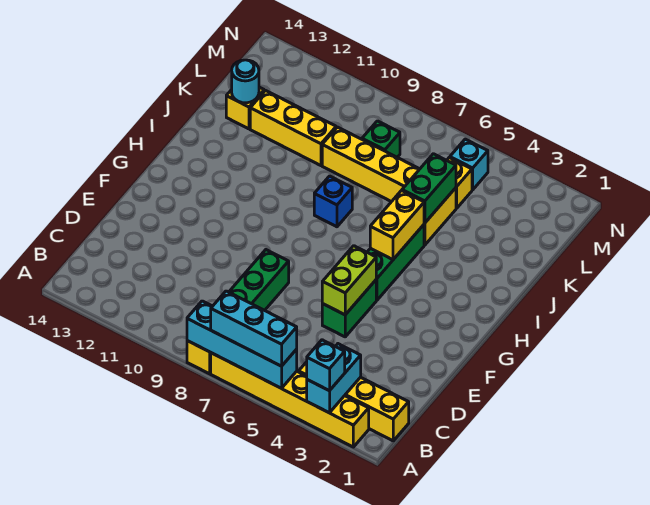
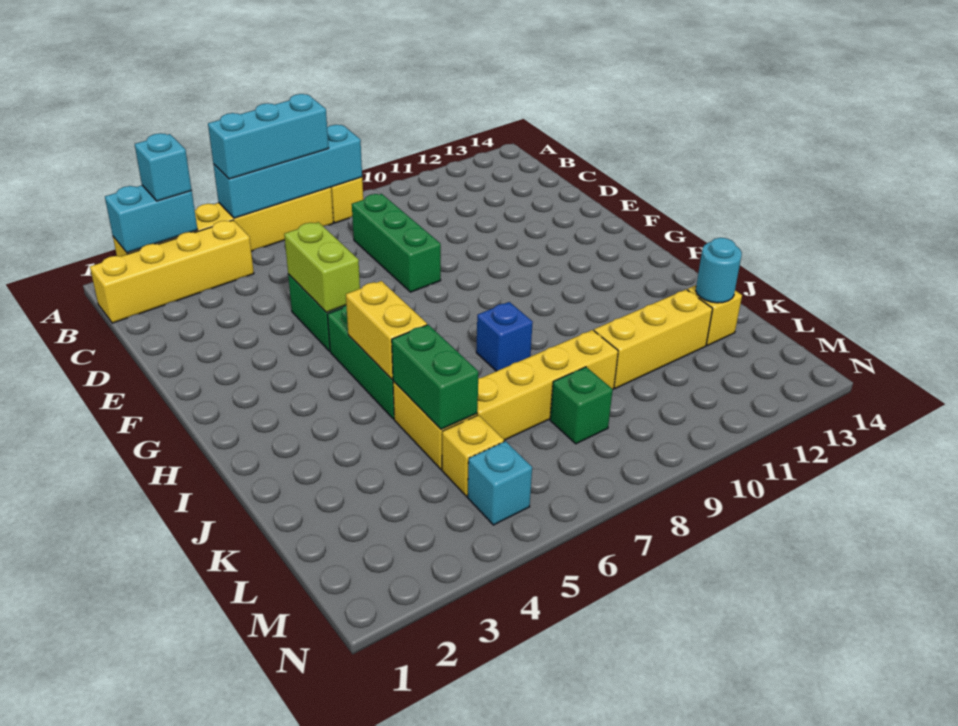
cyan 1x2 brick [307,344,361,413] -> cyan 1x2 brick turned to [105,185,198,253]

